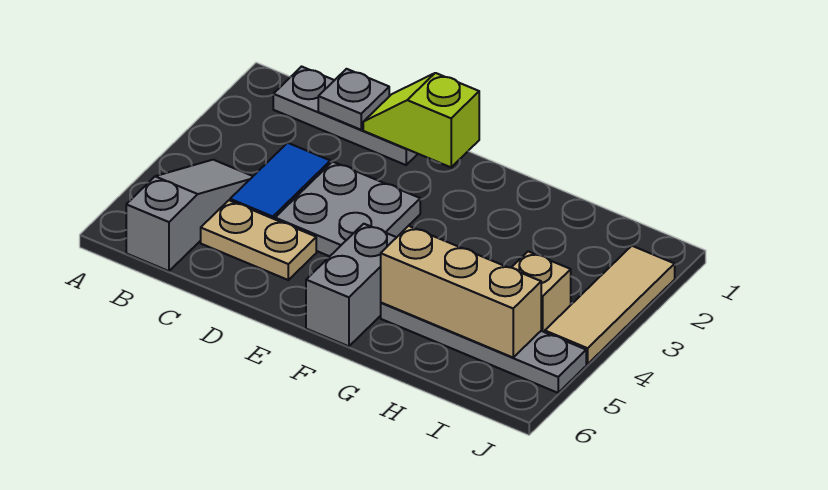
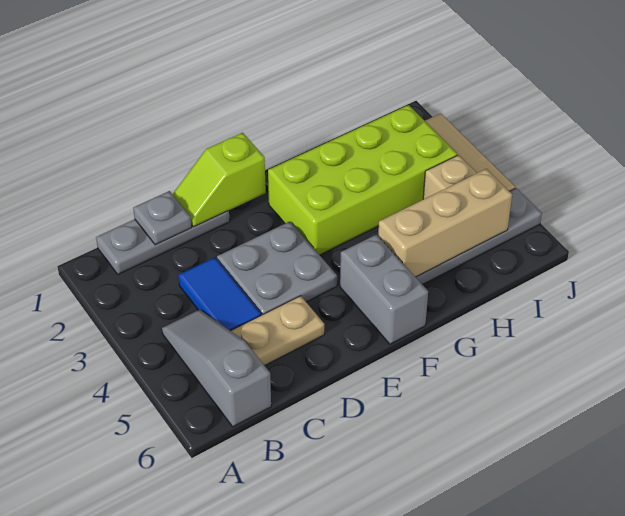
none -> lime 2x4 brick [268,105,457,255]

